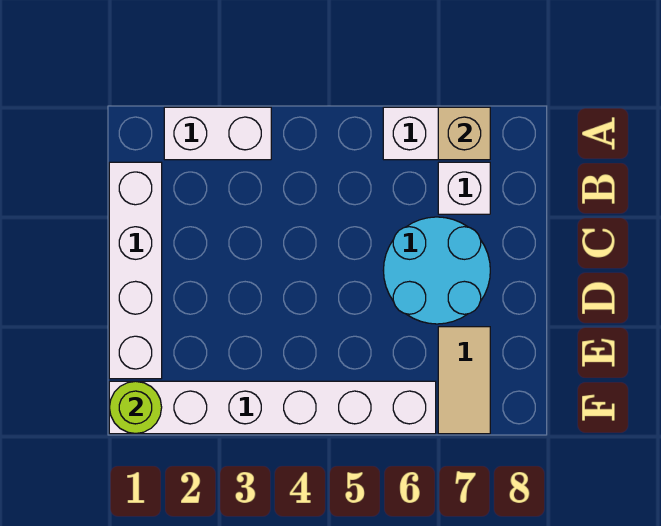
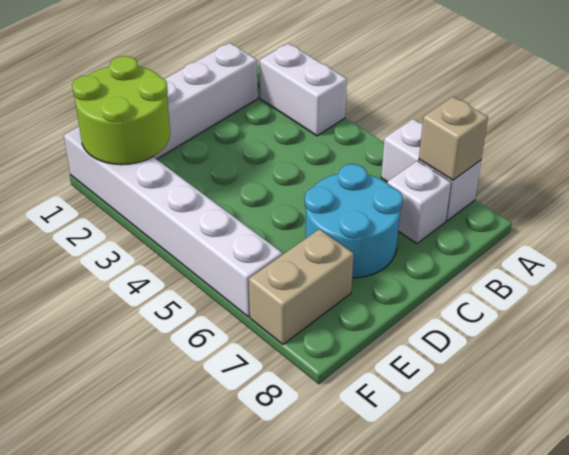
tan 1x2 tile [438,327,490,434] -> tan 1x2 brick [249,229,354,344]
lime 1x1 round brick [109,381,162,434] -> lime 2x2 round brick [72,56,170,165]

